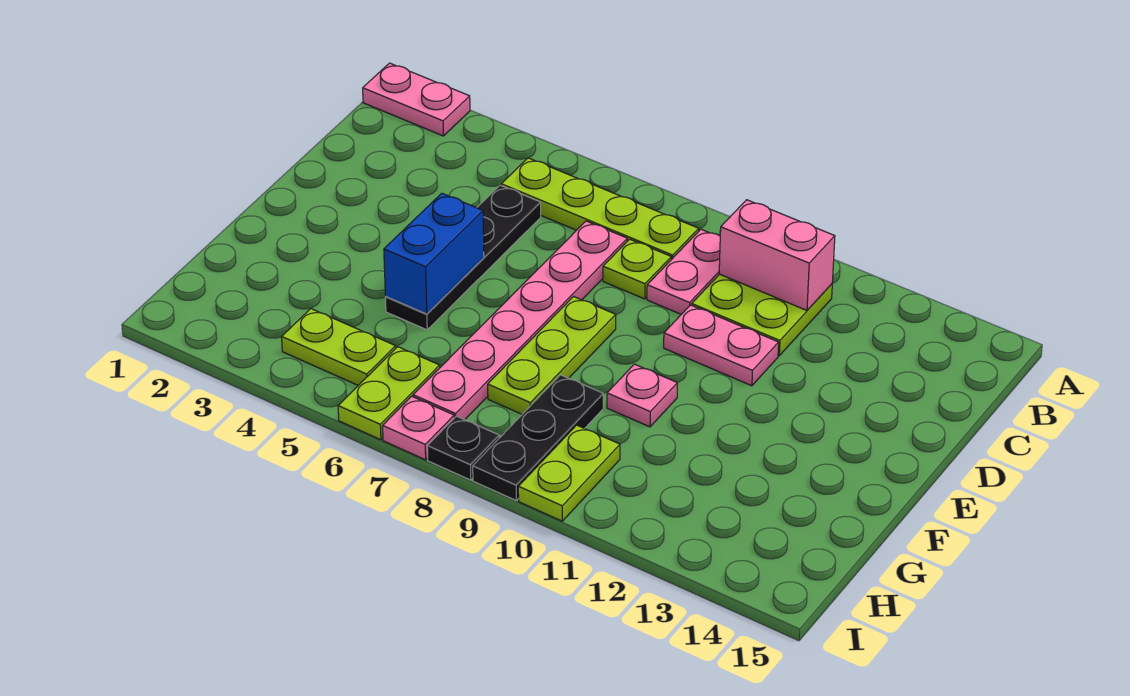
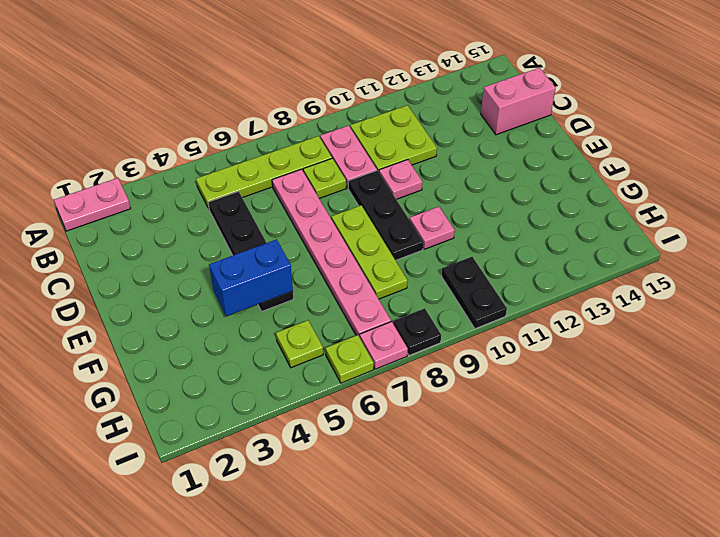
pink 1x2 brick [719,200,835,310] -> pink 1x2 brick moved to [481,68,556,135]
pink 1x2 plate [664,305,779,386] -> pink 1x1 plate [379,160,422,199]
blue 1x2 brick [384,193,484,314] -> blue 1x2 brick turned to [209,239,293,316]
black 1x3 plate [473,375,603,500] -> black 1x3 plate moved to [348,170,423,260]
lime 1x2 plate [282,309,396,385] -> lime 1x1 plate [276,320,323,368]
lime 1x2 plate [338,347,440,440] -> lime 1x1 plate [325,335,374,383]
lime 1x2 plate [518,425,620,521] -> black 1x2 plate [441,257,507,329]

